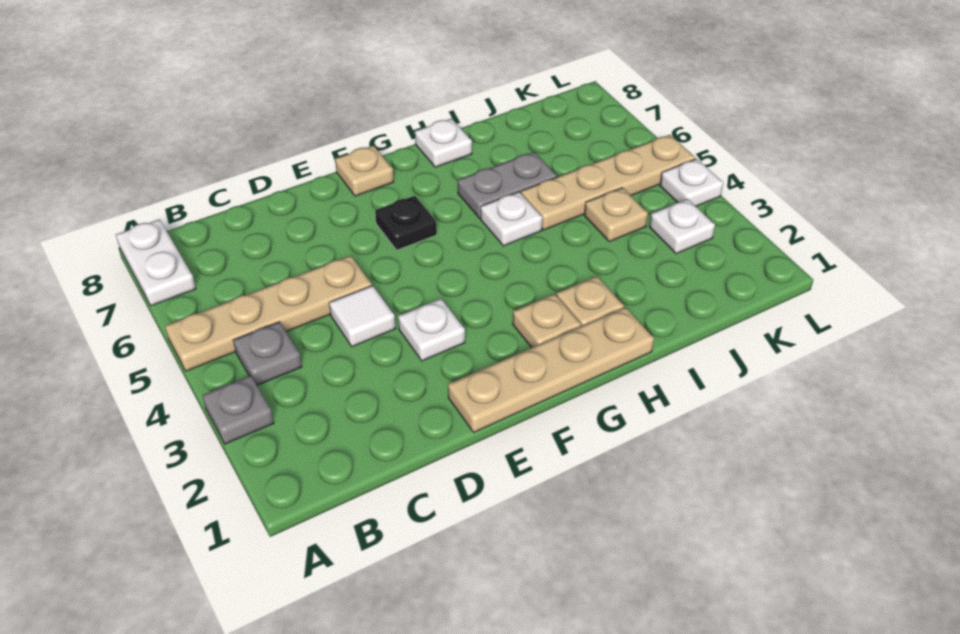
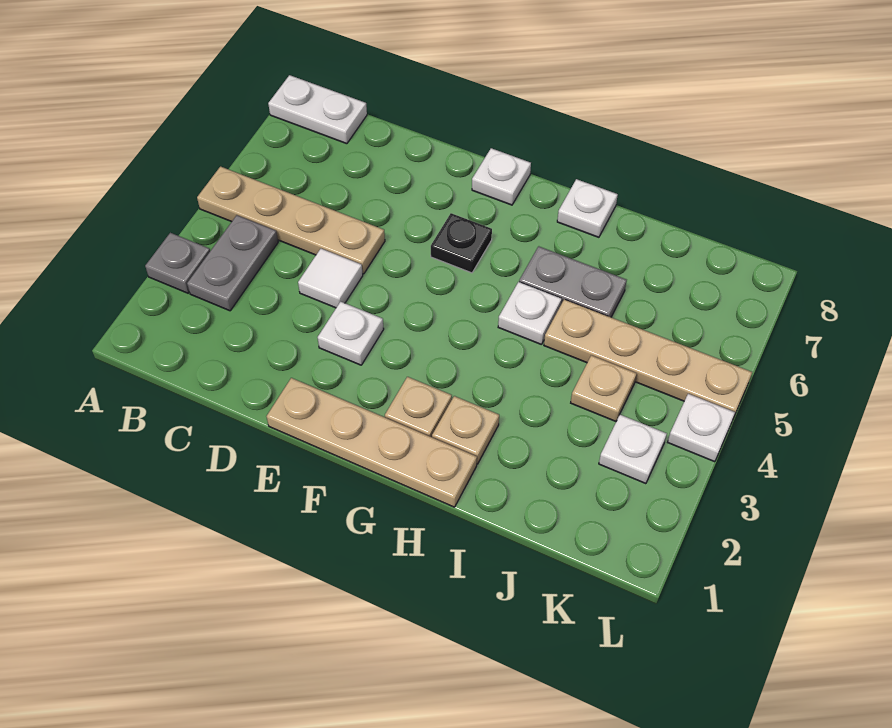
white 1x2 plate [116,219,196,306] -> white 1x2 plate turned to [268,75,367,144]
grey 1x1 plate [233,322,302,385] -> grey 1x2 plate [187,215,278,311]
tan 1x1 plate [335,145,394,196] -> white 1x1 plate [472,148,531,205]

